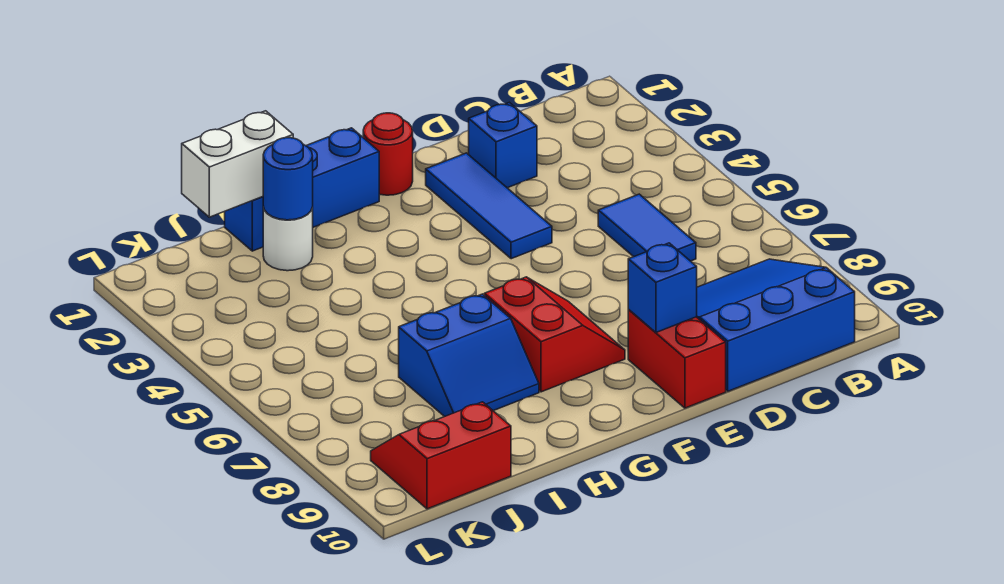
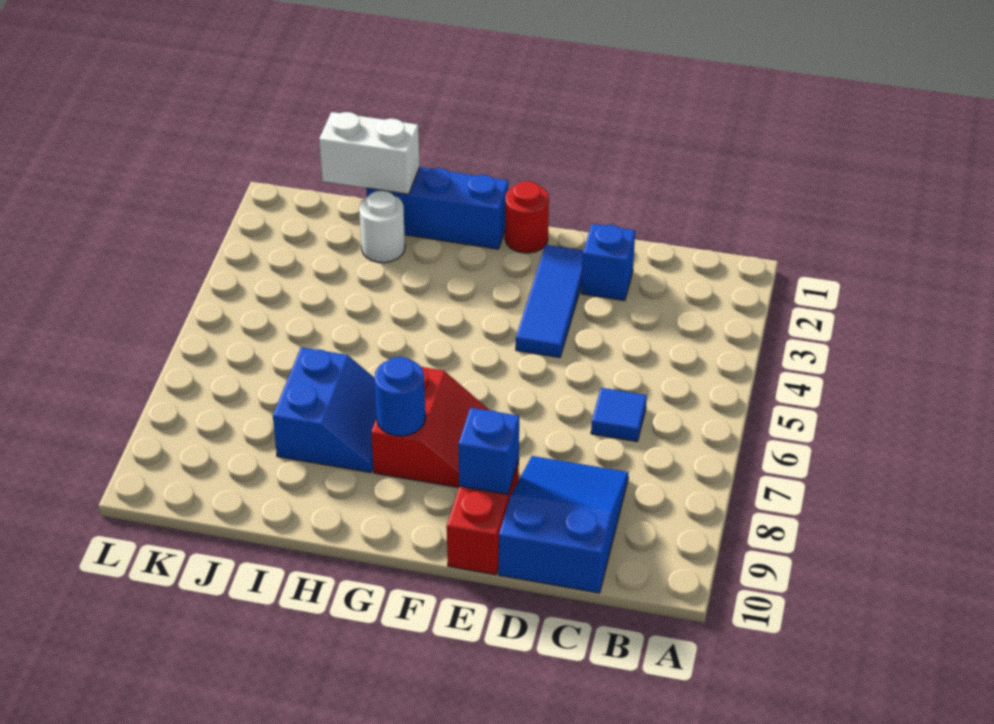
blue 3x3 slope [697,259,855,391] -> blue 2x3 slope [499,456,629,593]
blue 1x2 tile [598,194,696,261] -> blue 1x1 tile [591,388,647,441]
blue 2x2 slope [399,294,539,417] -> blue 2x2 slope turned to [273,347,377,473]
blue 1x1 round brick [263,138,313,220] -> blue 1x1 round brick moved to [374,357,425,436]
red 2x2 slope [371,402,511,509] -> none

